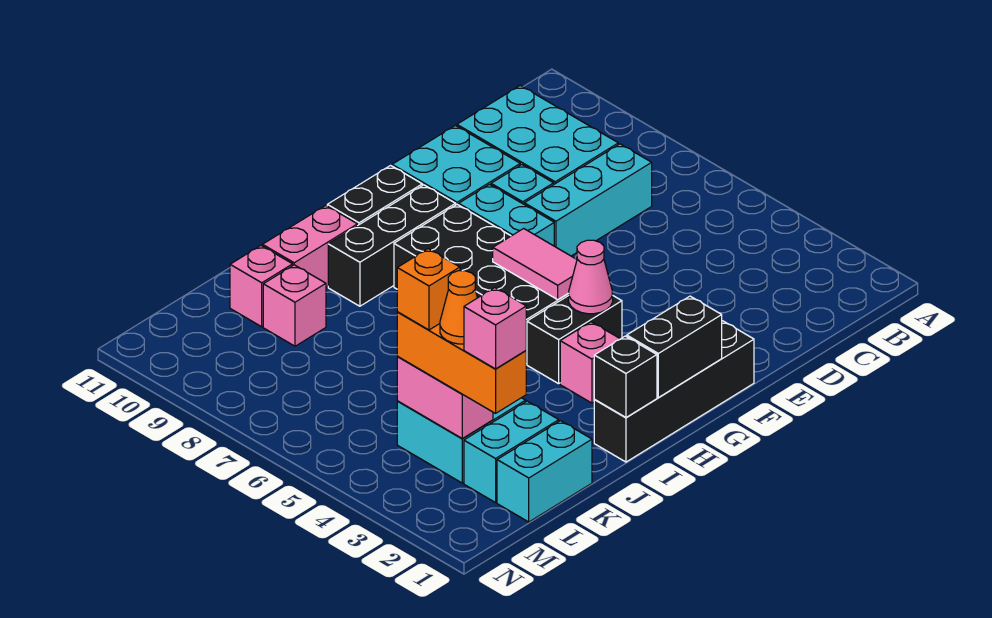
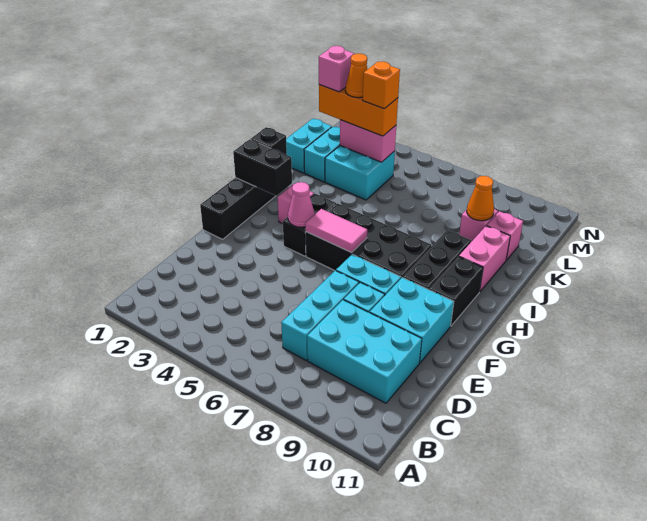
black 1x2 brick [627,296,722,397] -> black 1x2 brick turned to [233,140,292,196]
none -> orange 1x1 cone [467,176,494,221]

